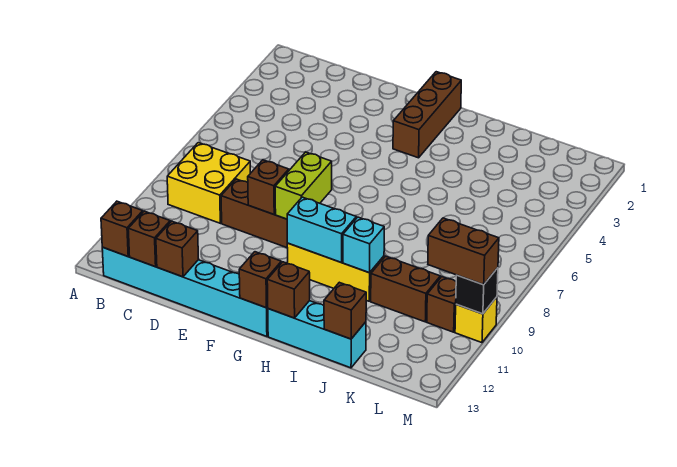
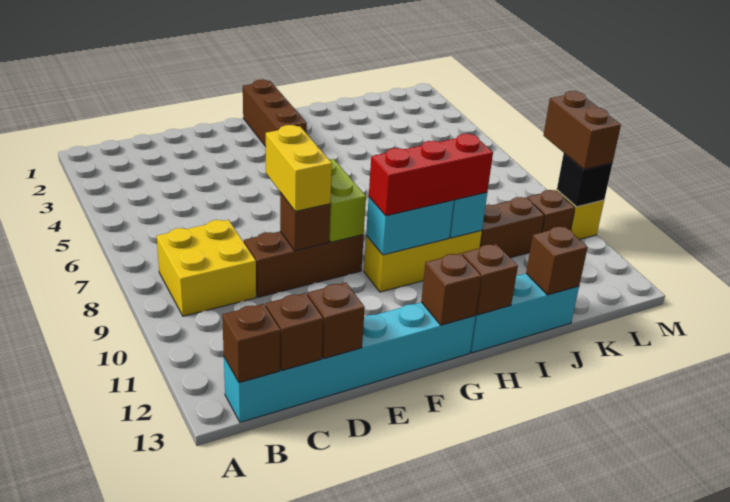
none -> yellow 1x2 brick [266,125,332,211]
none -> red 1x3 brick [369,134,493,216]
brown 1x2 brick [428,218,499,285] -> brown 1x2 brick turned to [543,91,621,169]

